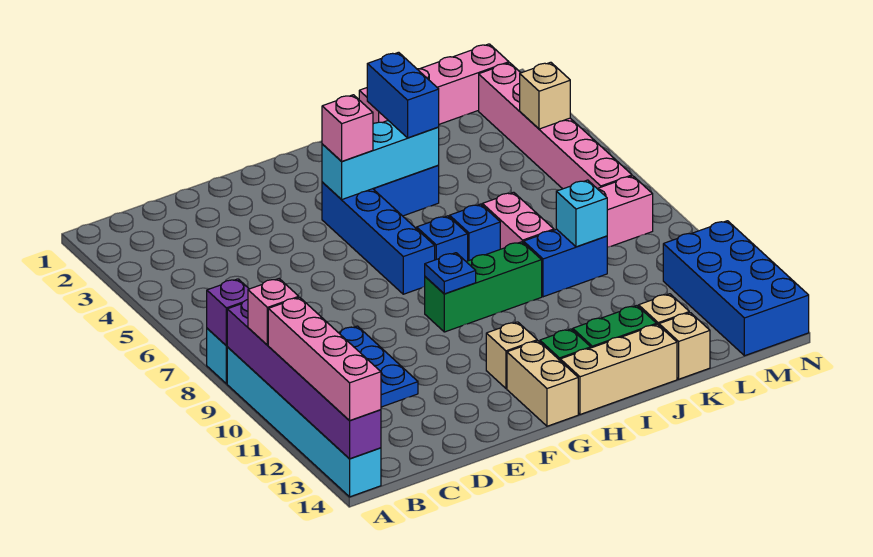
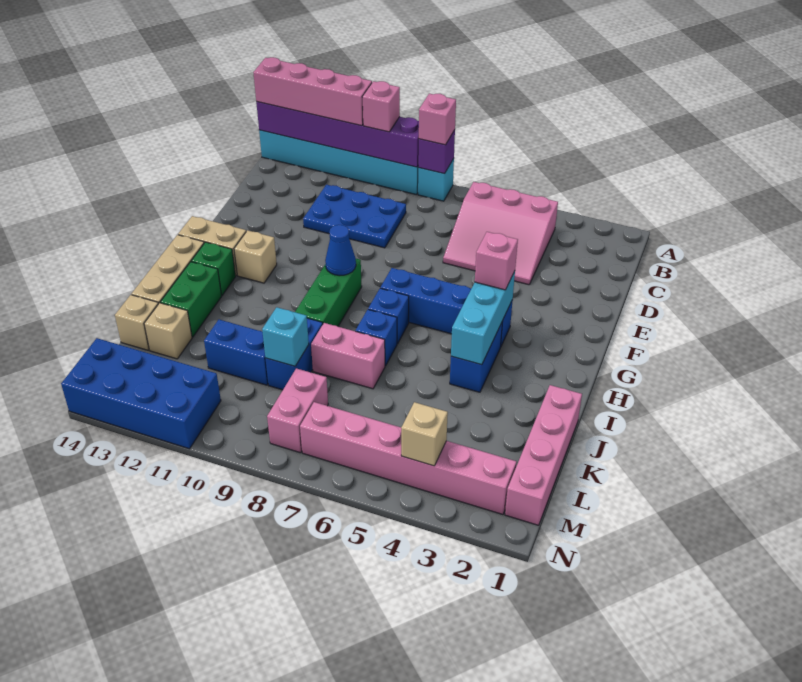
none -> pink 1x1 brick [419,94,456,145]
none -> pink 3x3 slope [443,182,558,285]
blue 1x1 plate [425,253,476,294] -> blue 1x1 cone [325,225,356,276]
blue 1x2 brick [367,52,439,138] -> blue 1x2 brick moved to [204,320,268,385]

